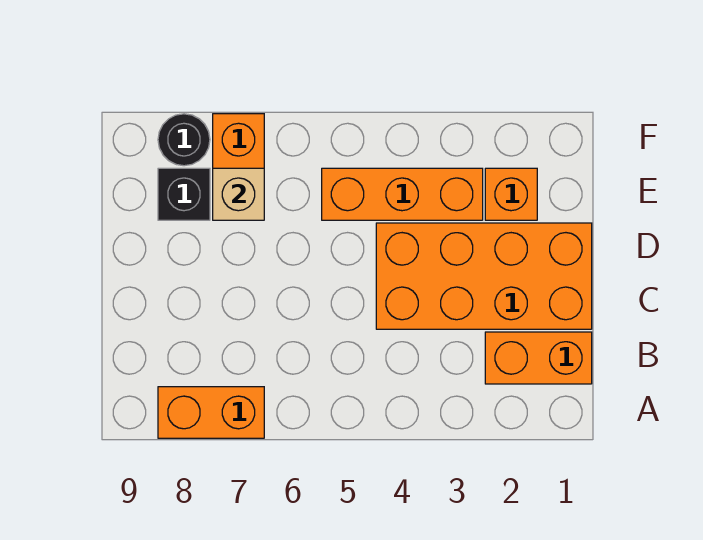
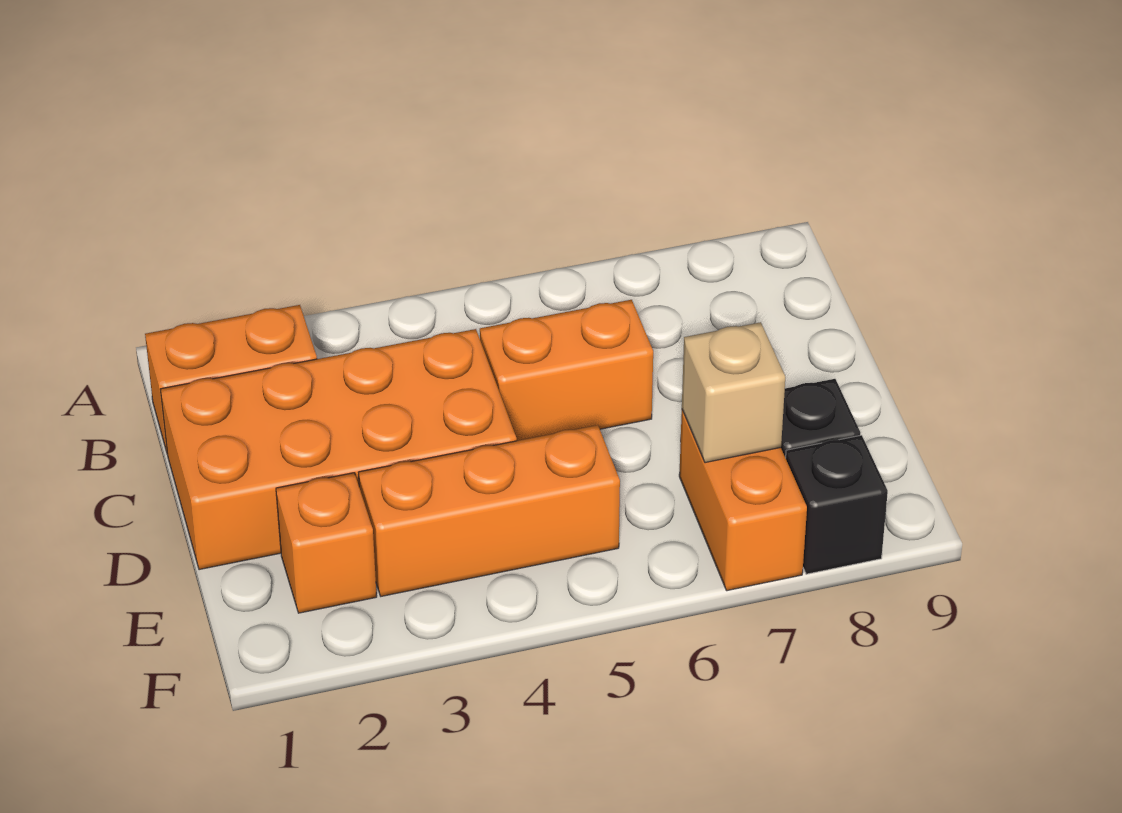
orange 1x2 brick [158,387,264,438] -> orange 1x2 brick moved to [480,300,653,441]
black 1x1 round brick [158,114,210,166] -> black 1x1 brick [786,435,888,574]

